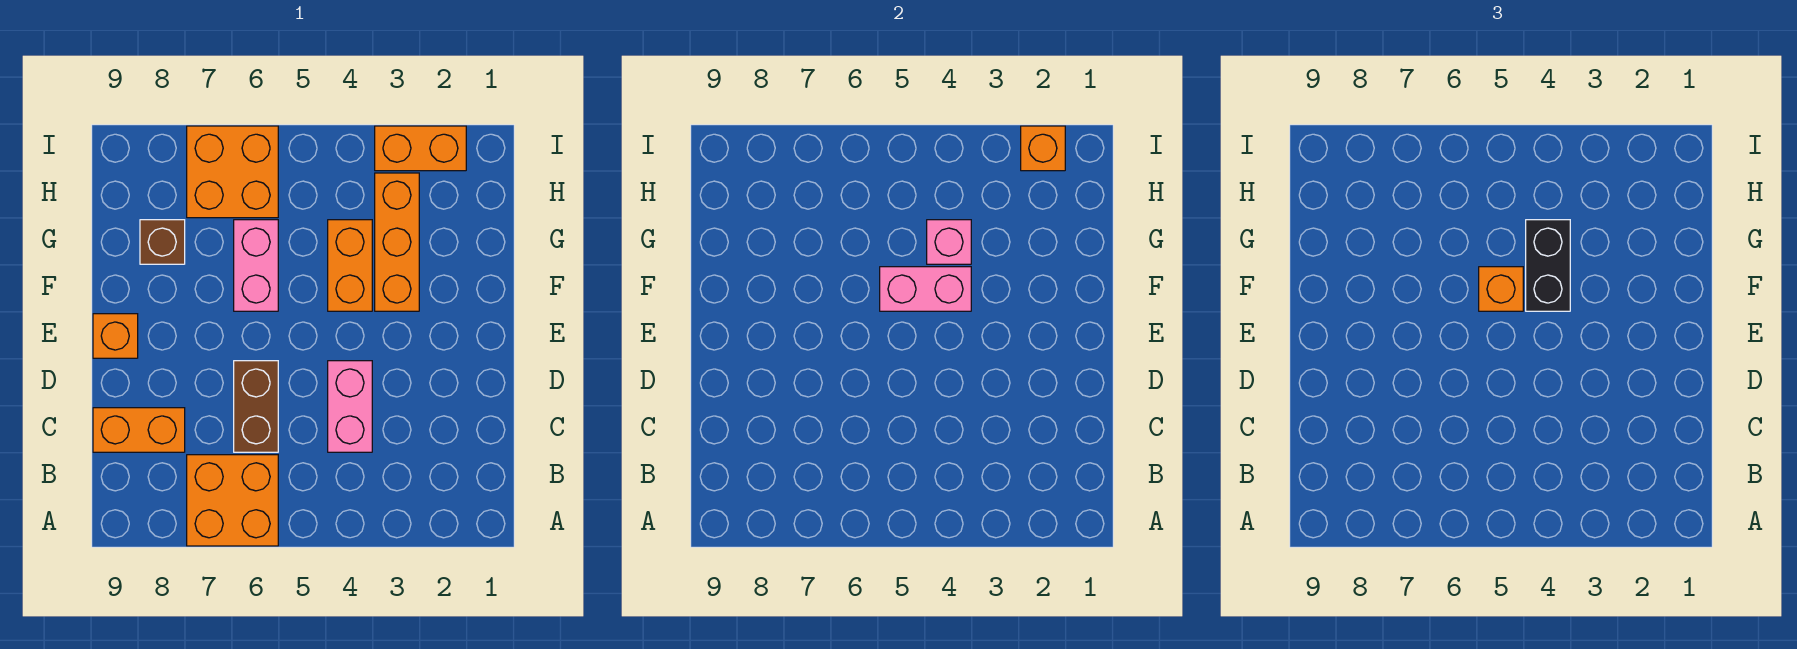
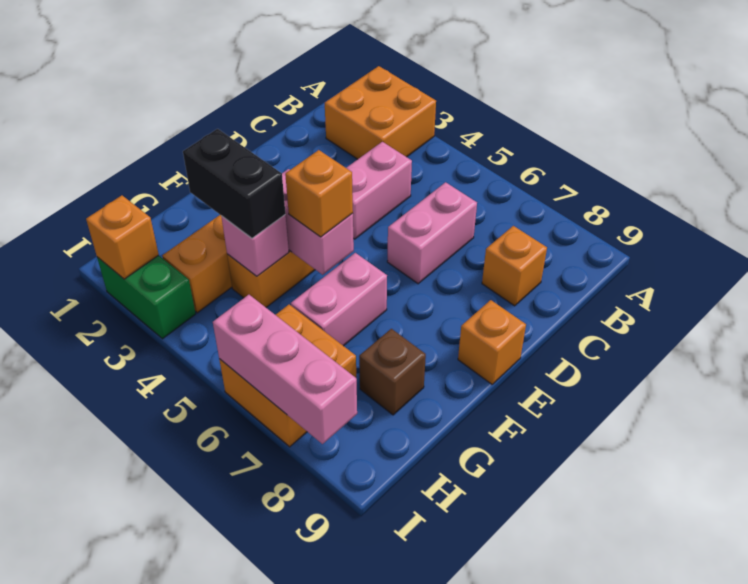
orange 2x2 brick [187,455,278,546] -> orange 2x2 brick moved to [325,66,436,159]
brown 1x2 brick [234,361,278,452] -> pink 1x2 brick [387,182,477,284]
orange 1x2 brick [93,408,185,452] -> orange 1x1 brick [482,226,547,306]
black 1x2 brick [1526,220,1570,311] -> black 1x2 brick turned to [183,129,285,238]
orange 1x2 brick [375,126,466,171] -> green 1x2 brick [97,255,196,339]
none -> pink 1x3 brick [213,295,357,444]

